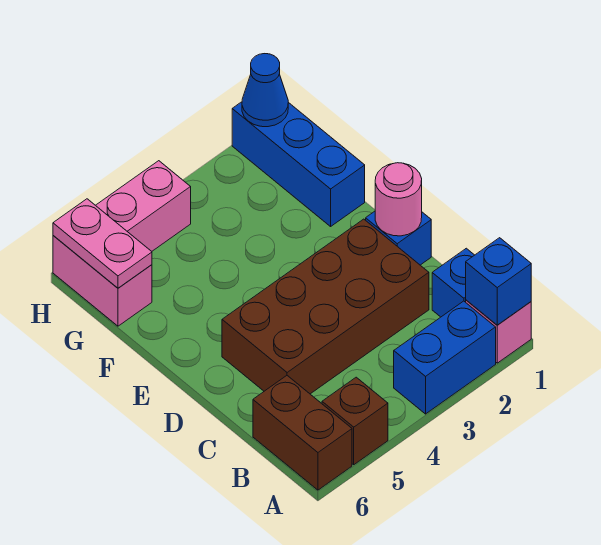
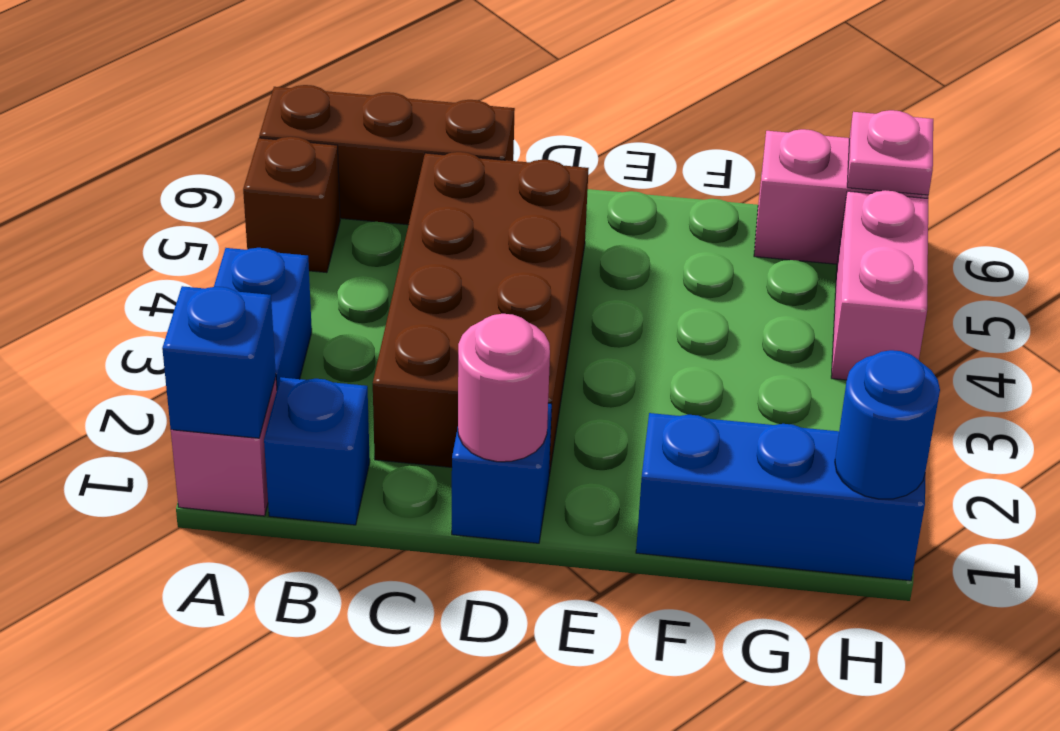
brown 1x2 brick [253,376,352,490] -> brown 1x3 brick [259,85,515,225]
pink 1x2 plate [53,199,152,288] -> pink 1x1 plate [847,110,933,195]
blue 1x1 cone [242,54,288,127] -> blue 1x1 round brick [835,350,940,499]

